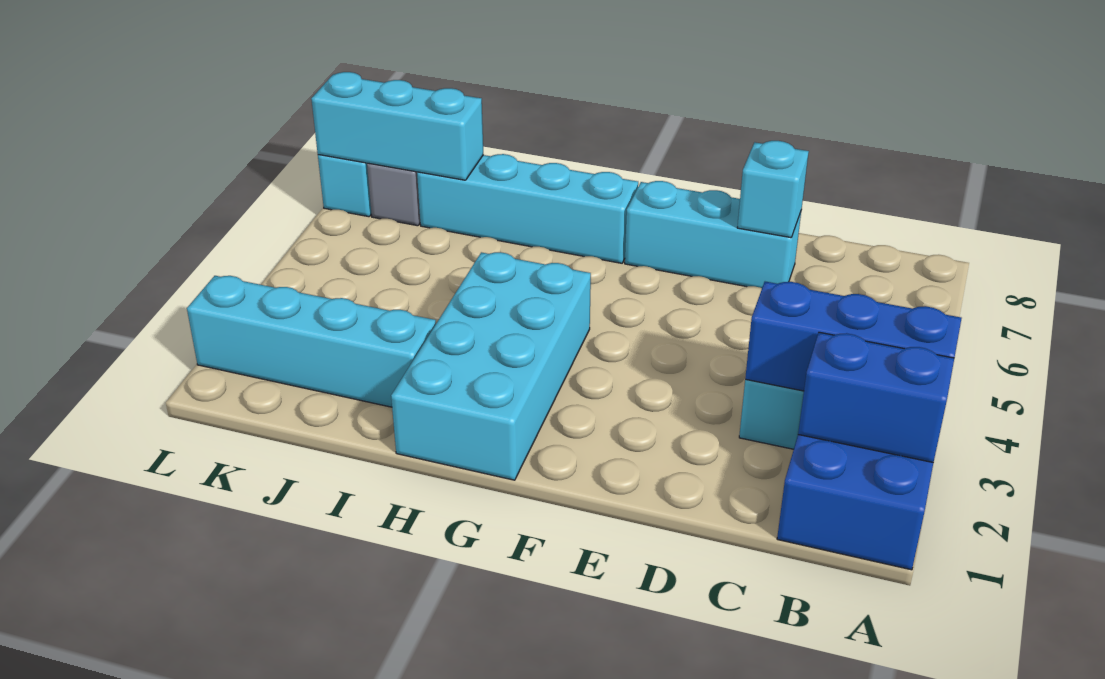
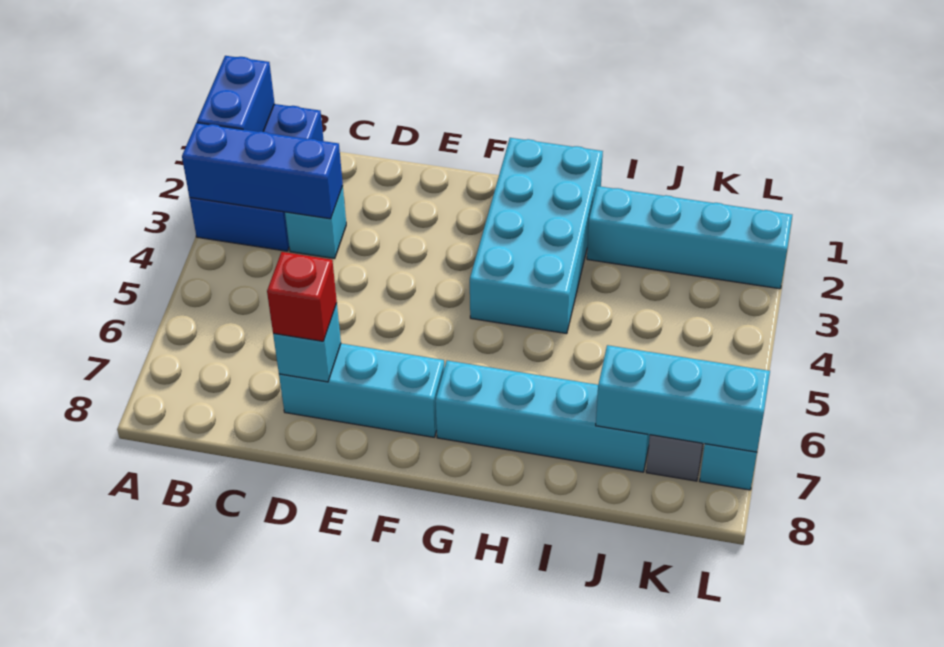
blue 1x2 brick [798,332,954,463] -> blue 1x2 brick turned to [197,56,275,132]
none -> red 1x1 brick [267,252,337,341]

